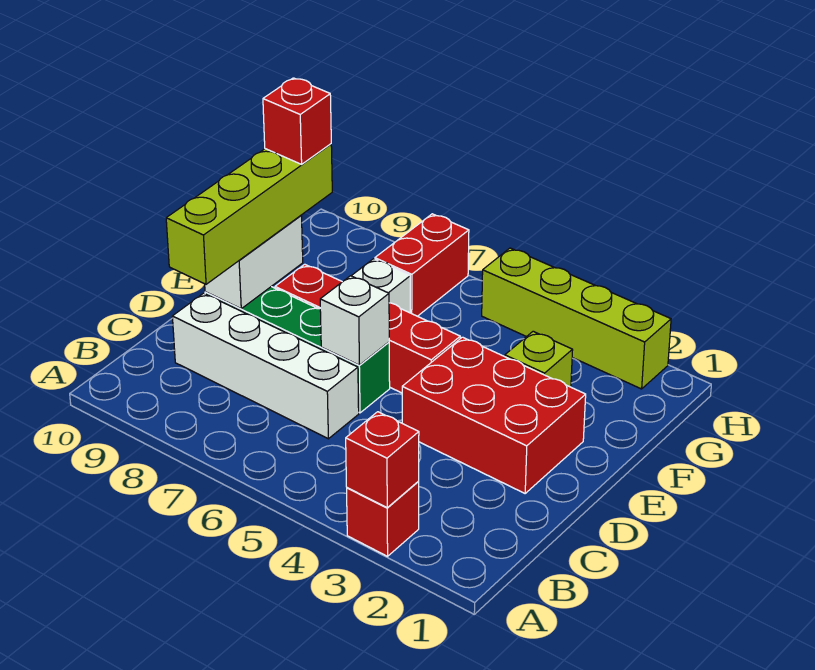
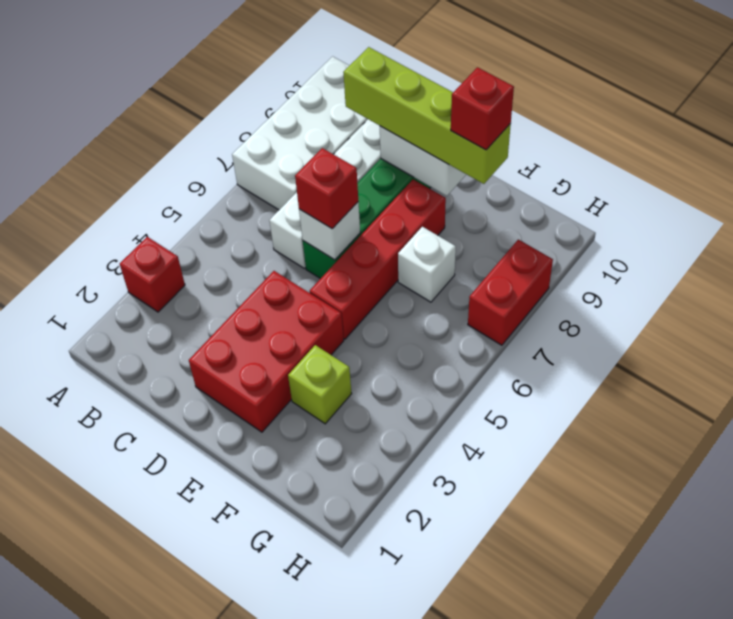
red 1x1 brick [346,412,419,508] -> red 1x1 brick moved to [295,148,358,229]
none -> white 2x4 brick [232,56,368,210]
red 1x2 brick [375,214,469,316] -> red 1x2 brick turned to [468,240,553,345]
lime 1x4 brick [482,248,671,389] -> none

